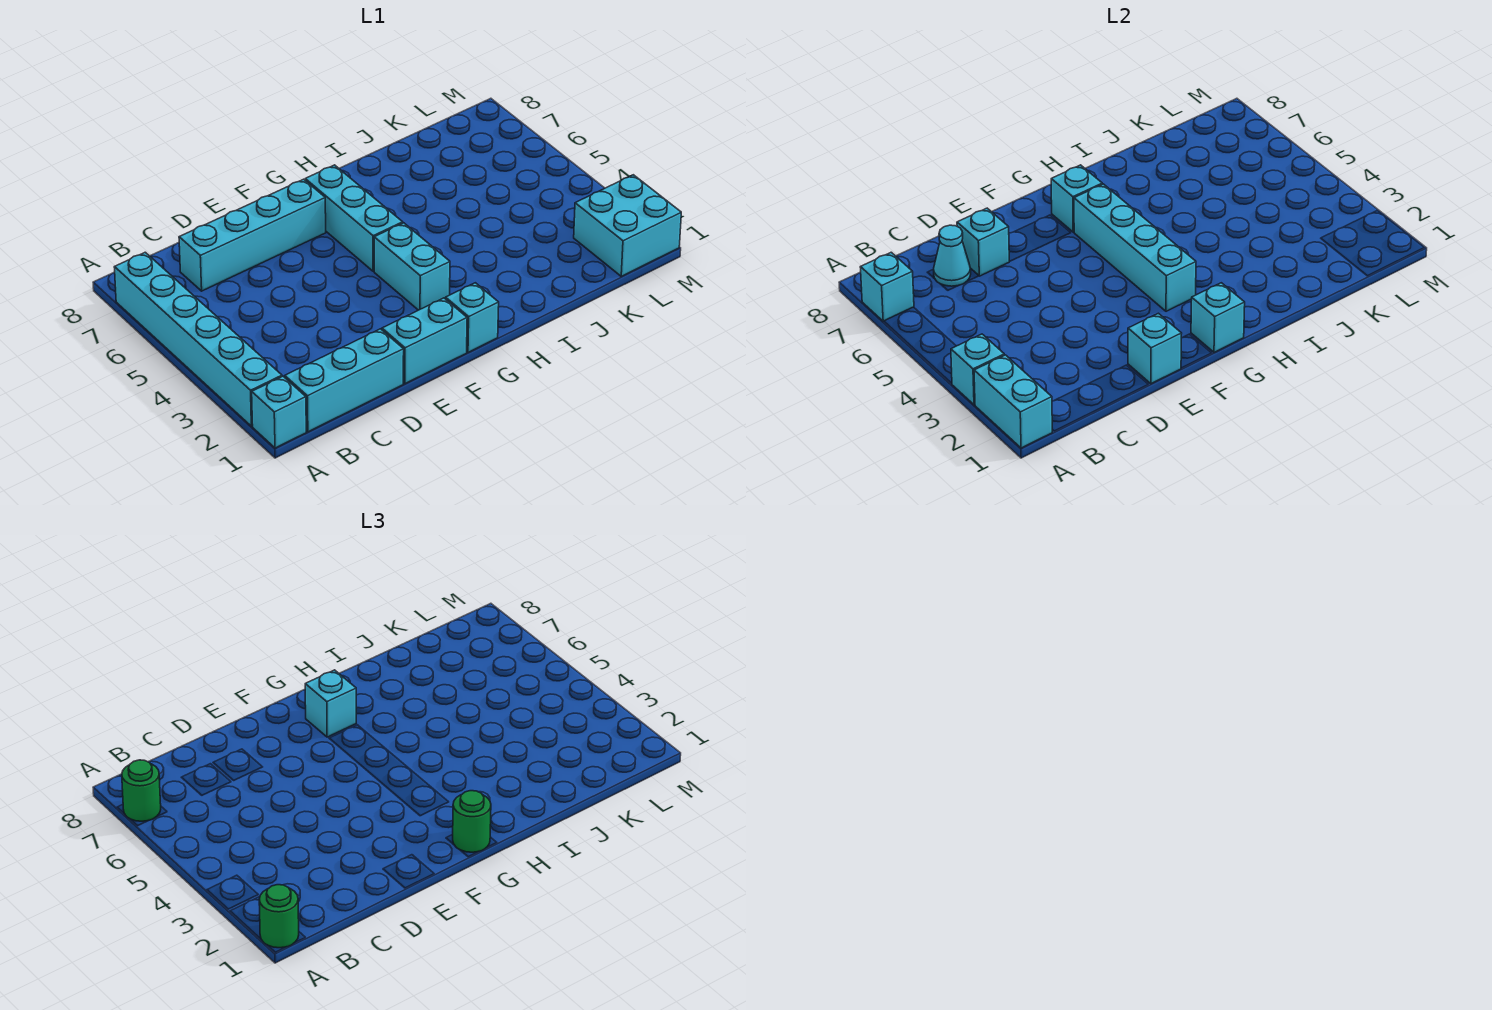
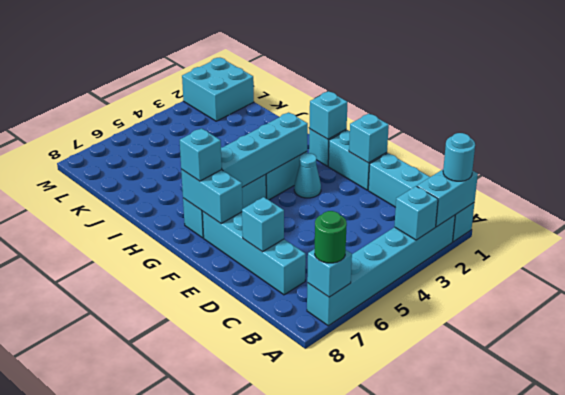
green 1x1 round brick [259,885,299,948] -> cyan 1x1 round brick [443,133,475,181]
cyan 1x1 cone [934,225,971,286] -> cyan 1x1 cone moved to [294,153,321,198]
green 1x1 round brick [453,791,491,852] -> none
cyan 1x1 brick [1051,165,1102,232] -> cyan 1x2 brick [181,169,243,223]

